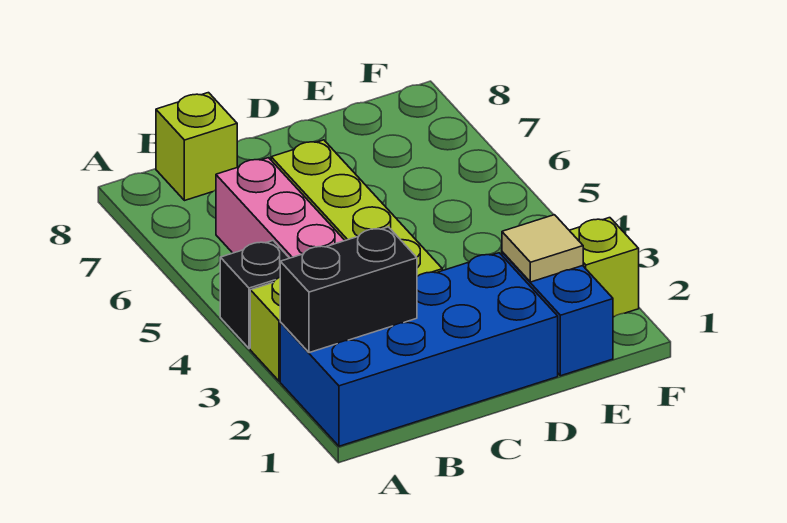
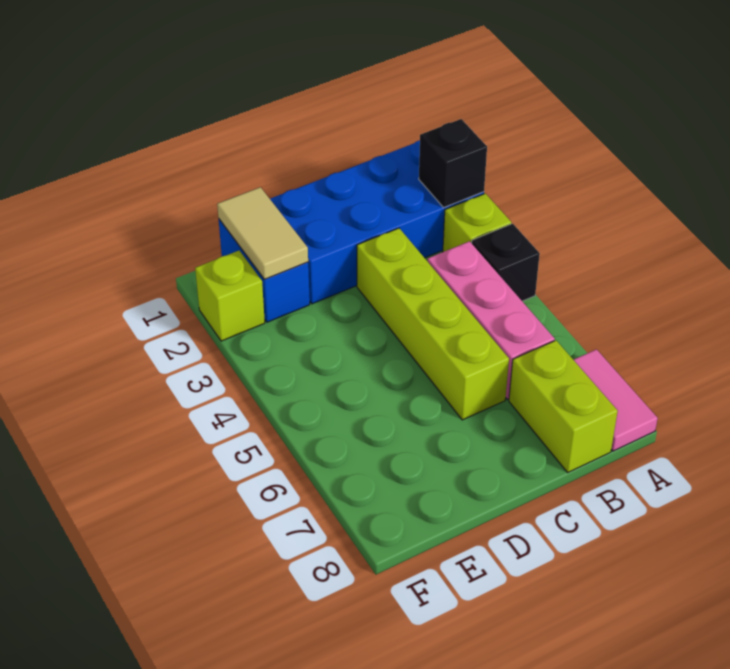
black 1x2 brick [280,227,417,353] -> black 1x1 brick [419,119,487,207]
none -> pink 1x2 tile [574,349,658,451]
lime 1x1 brick [156,93,237,201] -> lime 1x2 brick [509,340,618,472]
tan 1x1 tile [502,215,583,282] -> tan 1x2 tile [217,187,308,279]

